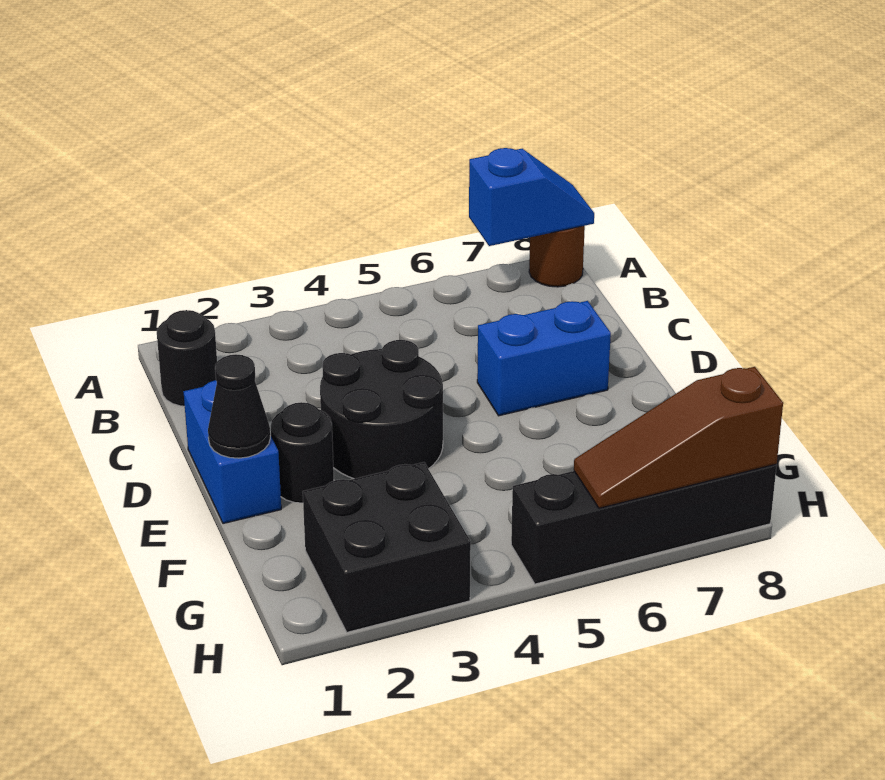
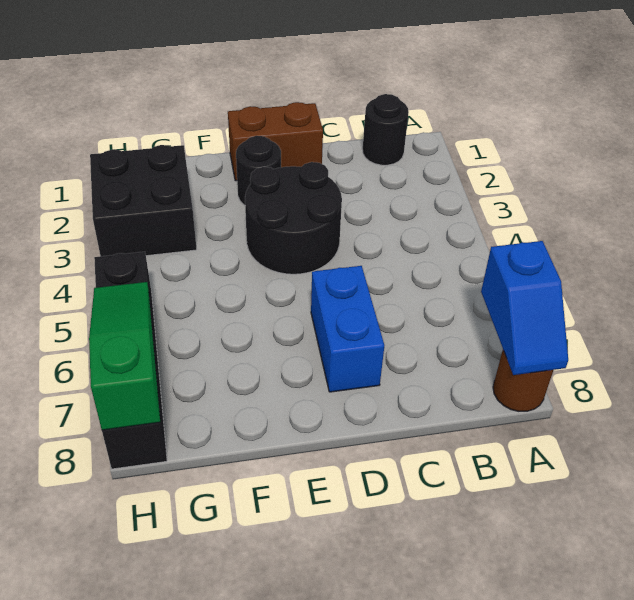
blue 1x2 brick [183,380,281,524] -> brown 1x2 brick [228,102,323,181]
black 1x1 cone [208,354,270,458] -> none
brown 1x3 slope [574,367,783,508] -> green 1x3 slope [89,282,160,430]

